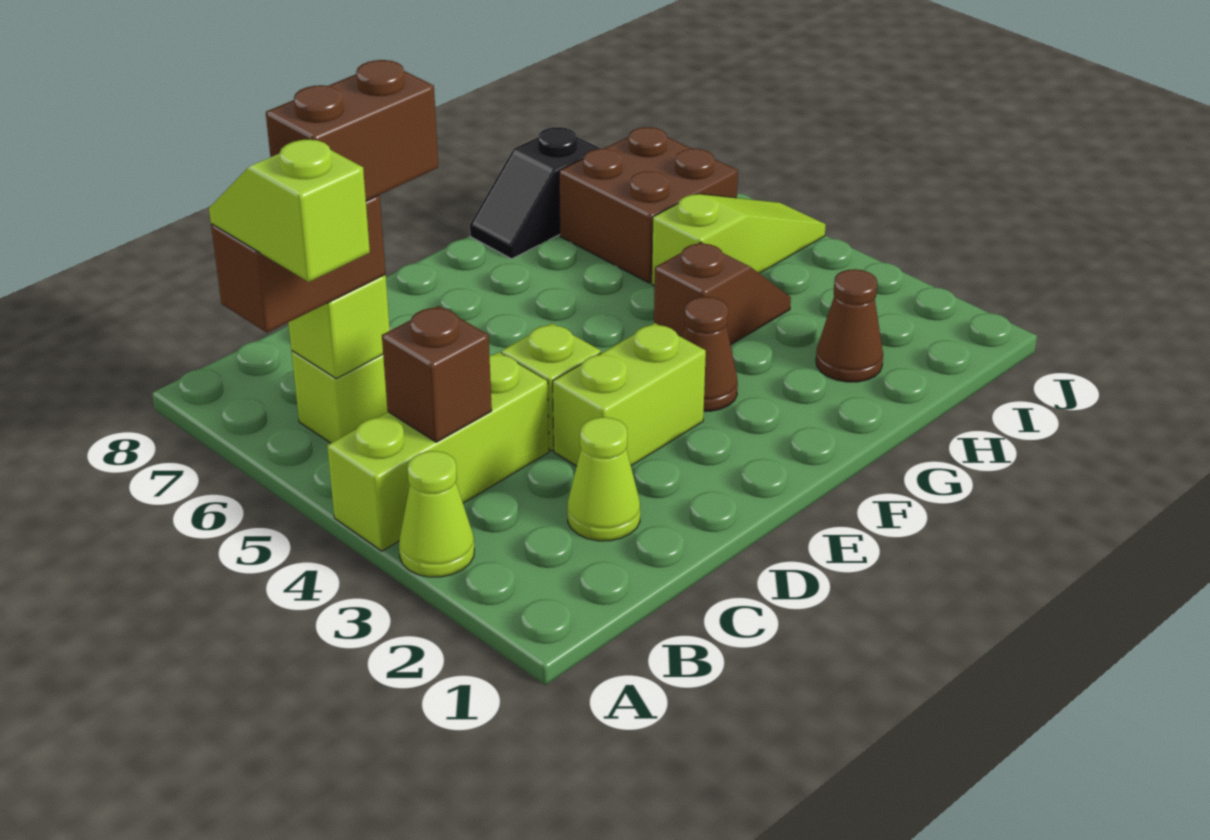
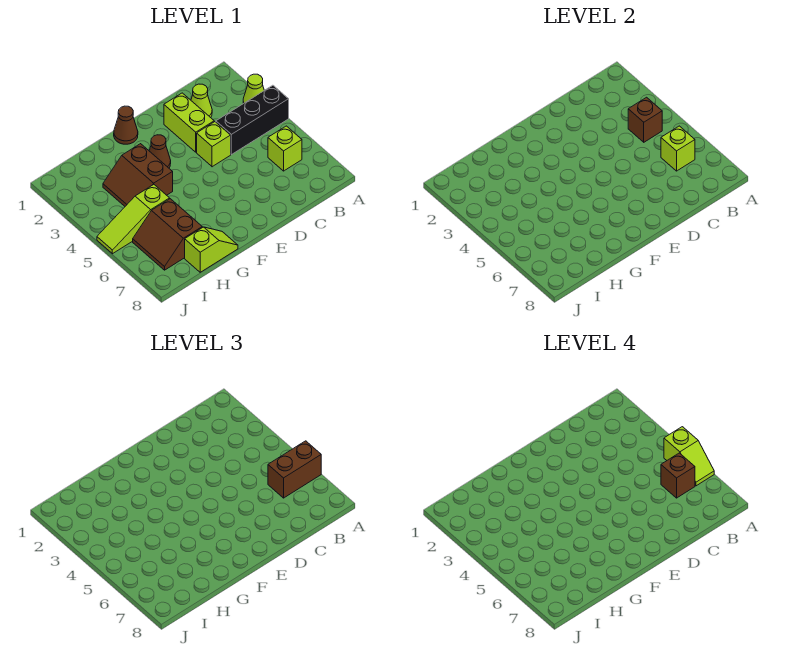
lime 1x3 brick [327,352,549,551] -> black 1x3 brick [216,85,289,155]
brown 1x2 brick [266,60,438,201] -> brown 1x1 brick [661,453,695,498]
lime 1x2 brick [553,323,706,466] -> lime 1x2 brick turned to [164,93,214,152]
brown 1x2 slope [654,242,791,345] -> brown 2x2 slope [103,144,173,206]
black 1x2 slope [470,127,601,259] -> lime 1x2 slope [185,227,238,272]
brown 1x1 cone [816,269,883,382] -> brown 1x1 cone moved to [114,106,138,144]
brown 2x2 brick [559,127,738,283] -> brown 2x2 slope [133,199,202,270]

